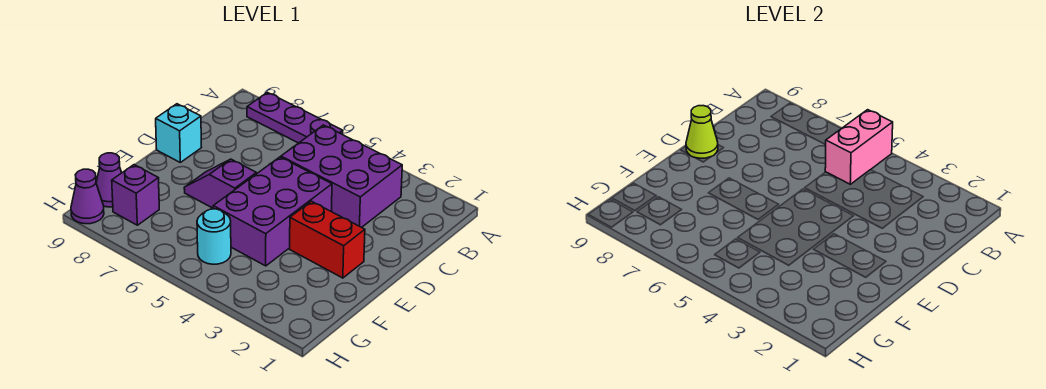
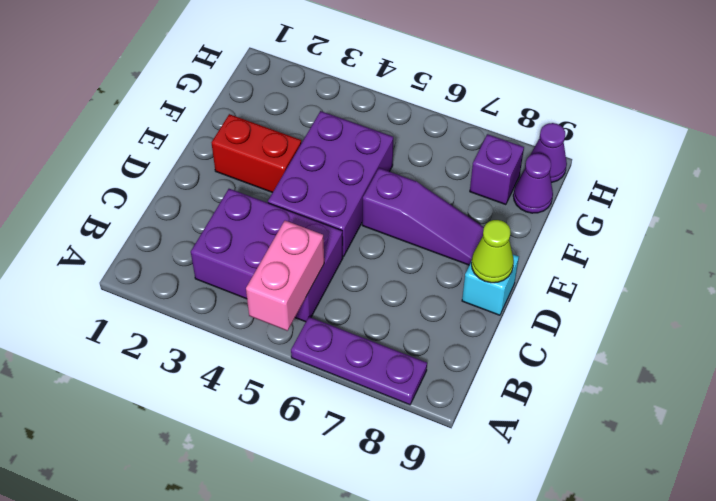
purple 1x2 slope [184,159,256,208] -> purple 1x3 slope [362,168,484,265]
cyan 1x1 round brick [197,209,231,264] -> none

